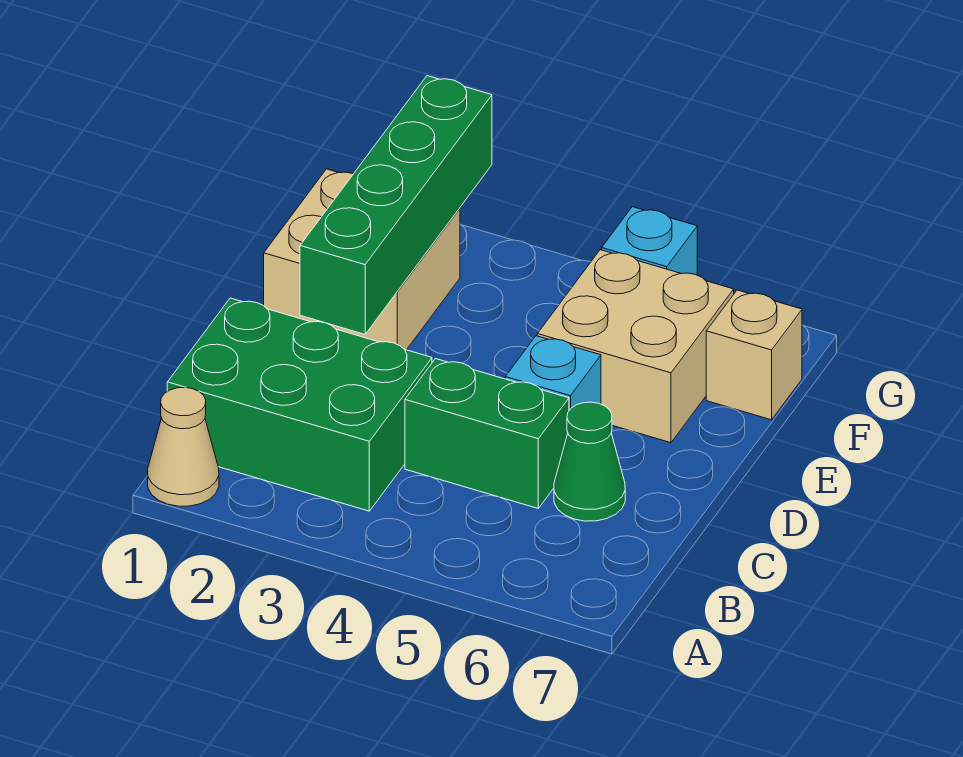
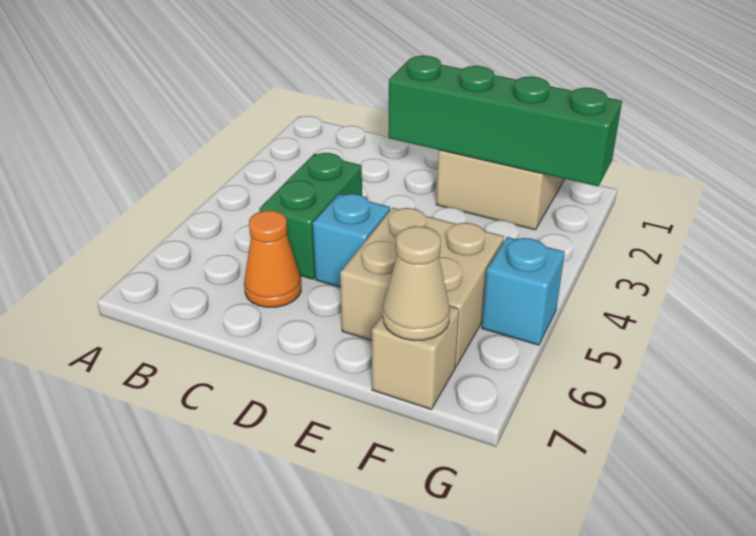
tan 1x1 cone [148,387,219,506] -> tan 1x1 cone moved to [383,226,450,340]
green 2x3 brick [167,298,432,511] -> none
green 1x1 cone [554,402,625,521] -> orange 1x1 cone [244,210,301,307]

